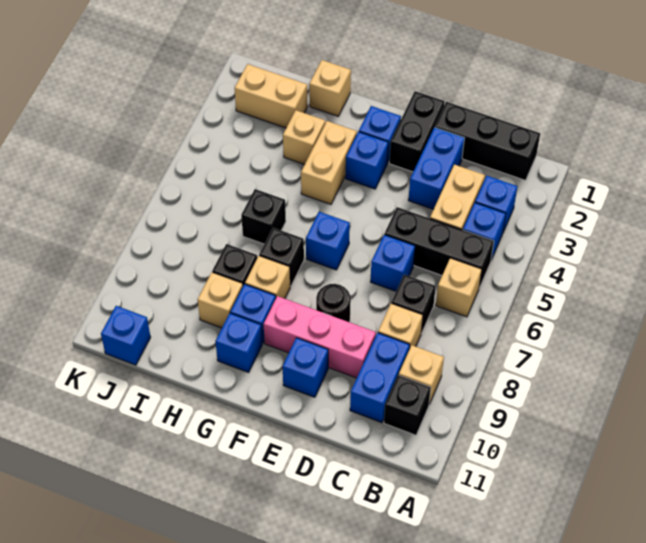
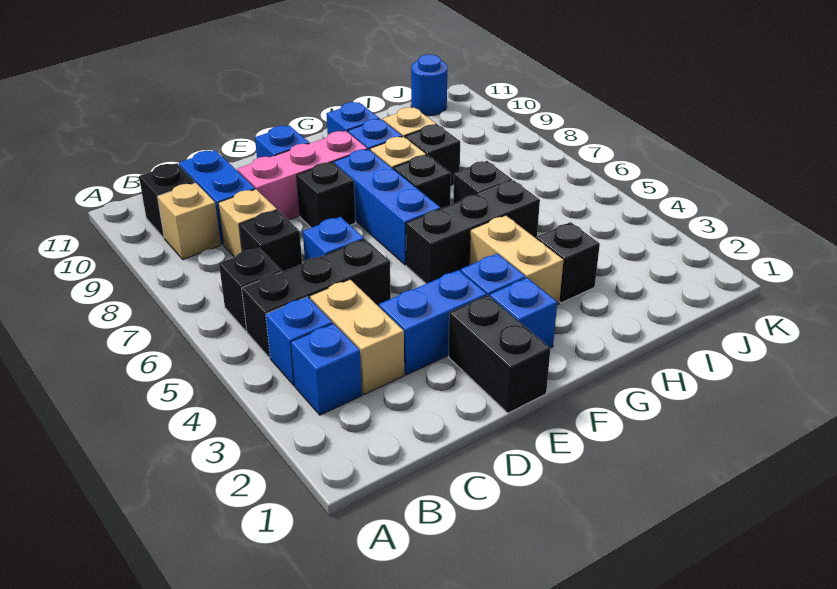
black 1x3 brick [435,102,540,180] -> black 1x3 brick moved to [406,180,540,284]
tan 1x1 brick [436,258,482,317] -> black 1x1 brick [219,248,282,331]
blue 1x2 brick [408,127,464,209] -> blue 1x2 brick turned to [379,270,487,375]
black 1x1 round brick [316,284,351,322] -> black 1x1 brick [297,162,356,228]
blue 1x1 brick [306,212,350,270] -> blue 1x3 brick [334,149,441,265]
tan 1x1 brick [309,60,351,116] -> none
tan 1x1 brick [283,110,325,165] -> black 1x1 brick [536,222,600,303]
tan 1x2 brick [234,64,308,128] -> none
blue 1x1 brick [101,306,151,365] -> blue 1x1 round brick [411,54,447,116]

